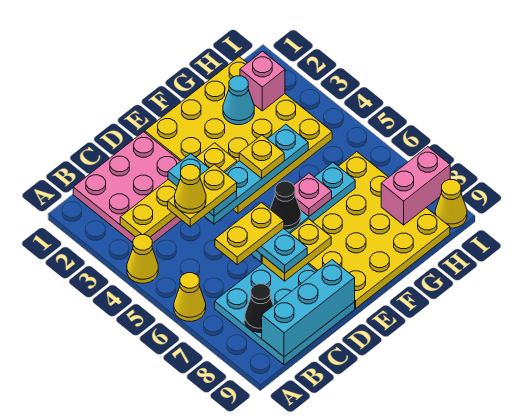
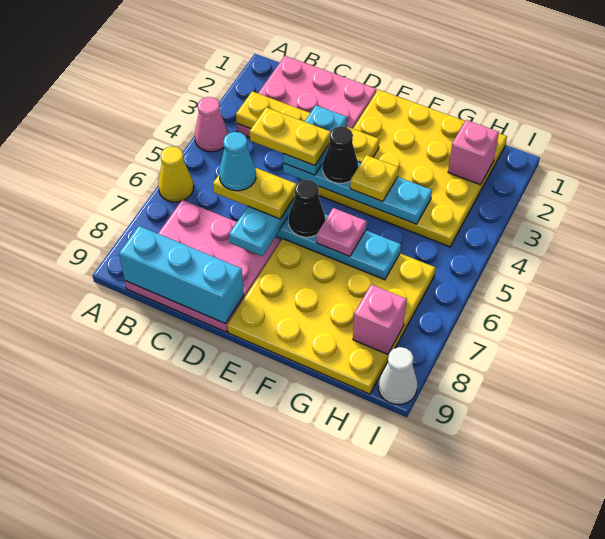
yellow 1x1 cone [127,235,158,283] -> pink 1x1 cone [195,97,228,152]
cyan 3x3 plate [215,263,355,365] -> pink 3x3 plate [125,200,280,332]
black 1x1 cone [245,284,273,333] -> black 1x1 cone moved to [323,126,358,183]
yellow 1x1 cone [175,165,206,213] -> none
yellow 1x2 plate [262,219,331,281] -> none
cyan 1x1 cone [223,76,254,125] -> cyan 1x1 cone moved to [219,132,256,191]
pink 1x2 brick [381,147,450,225] -> pink 1x1 brick [353,284,407,354]
yellow 1x1 cone [435,180,467,228] -> white 1x1 cone [378,347,417,404]

